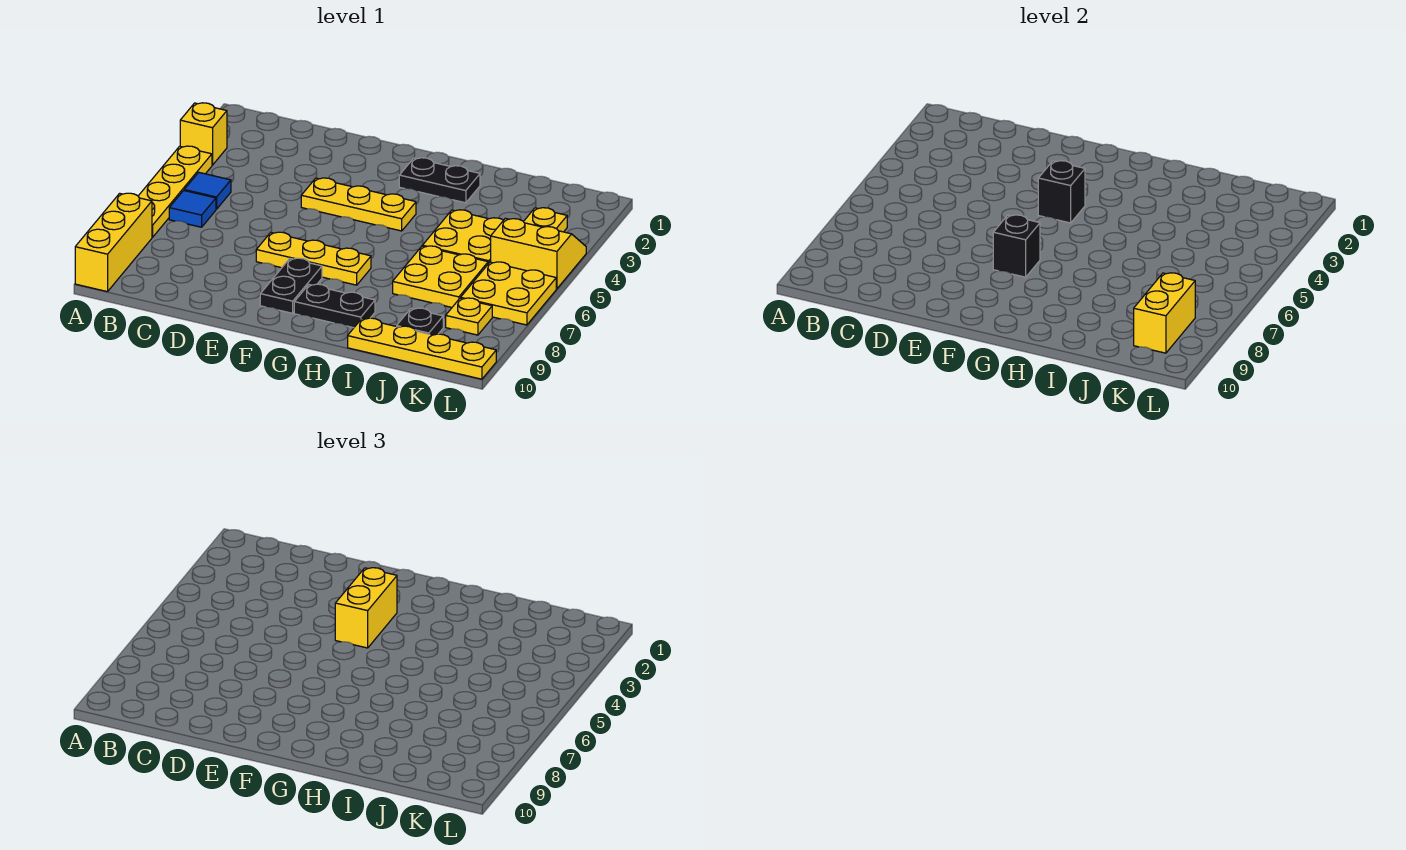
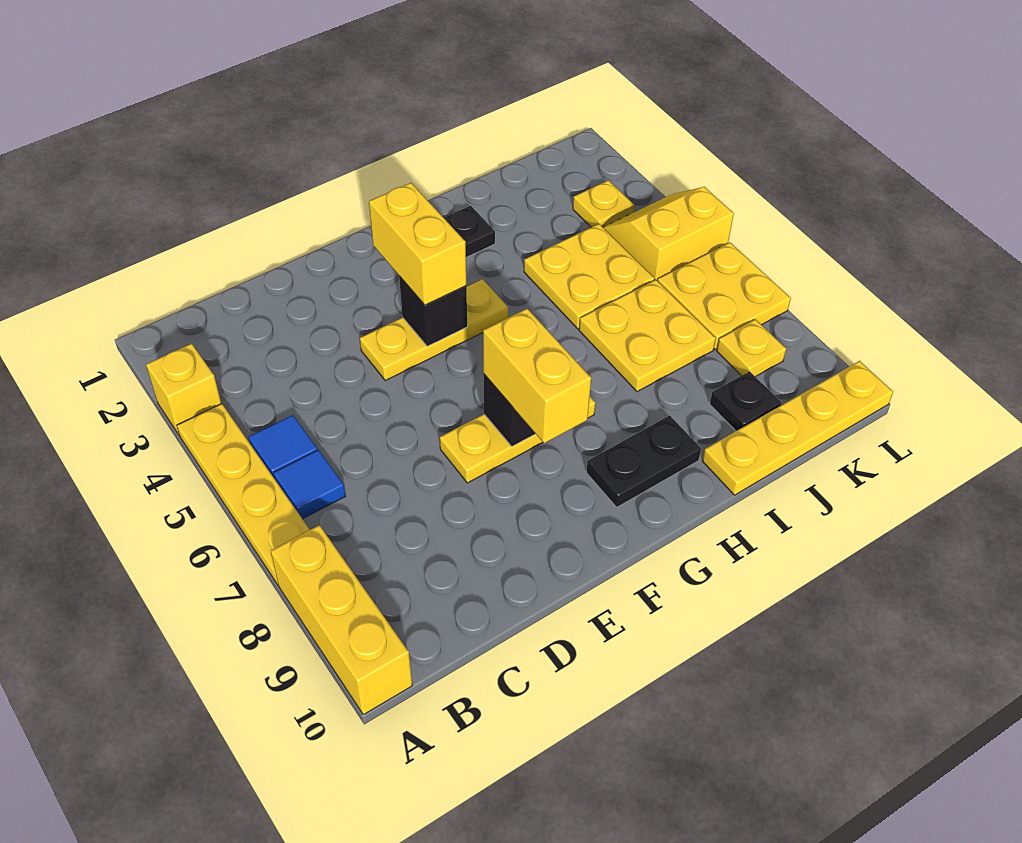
black 1x2 plate [260,258,322,313] -> none
yellow 1x2 brick [1134,273,1195,353] -> yellow 1x2 brick moved to [483,309,591,443]

